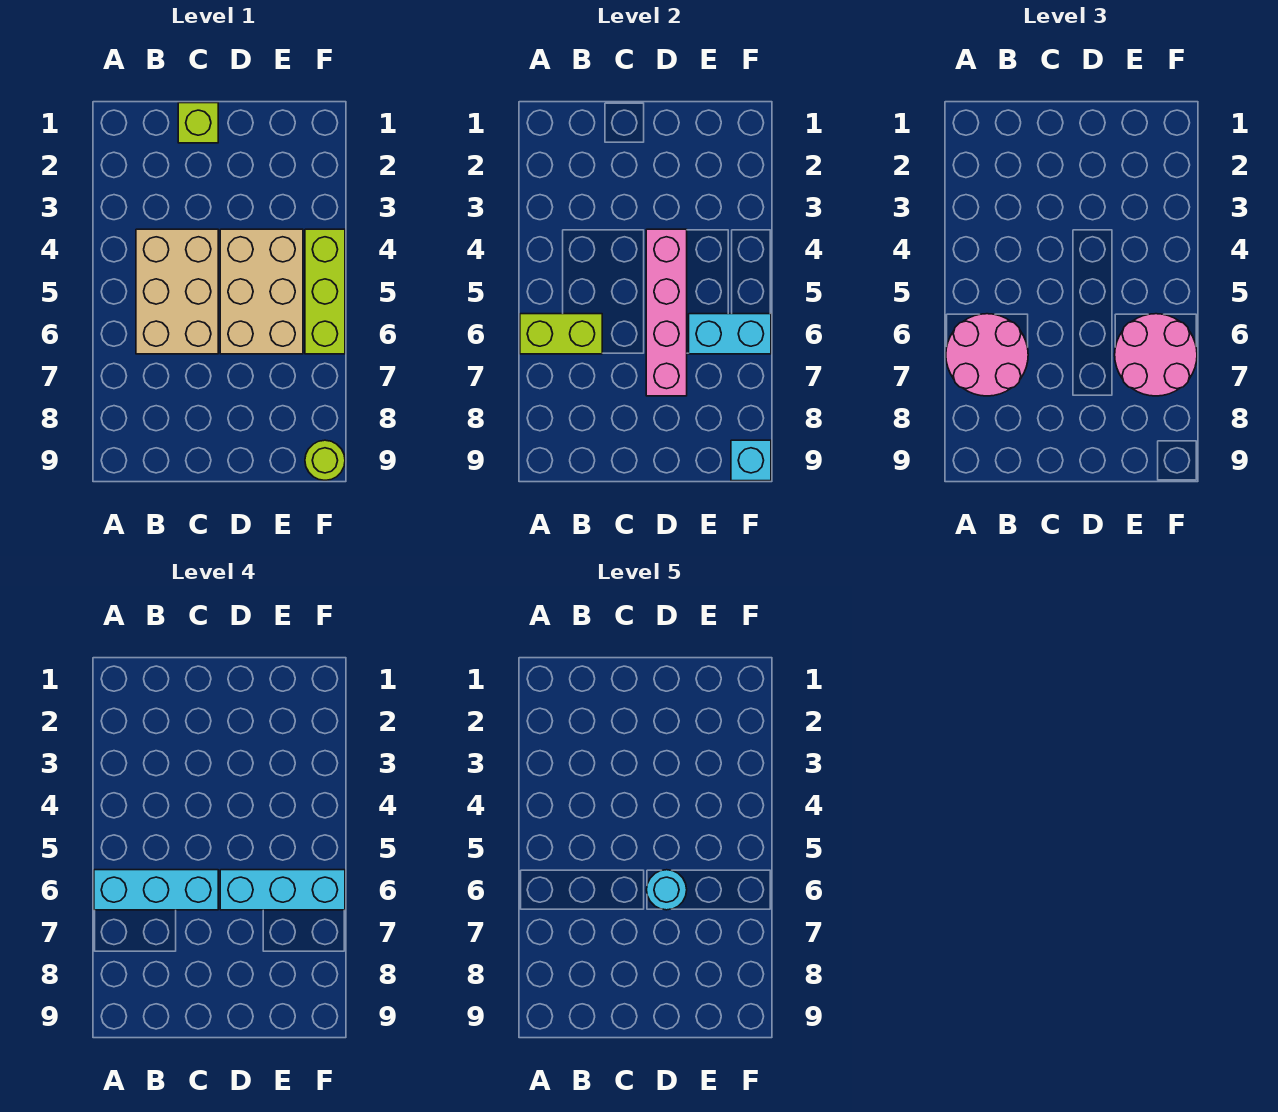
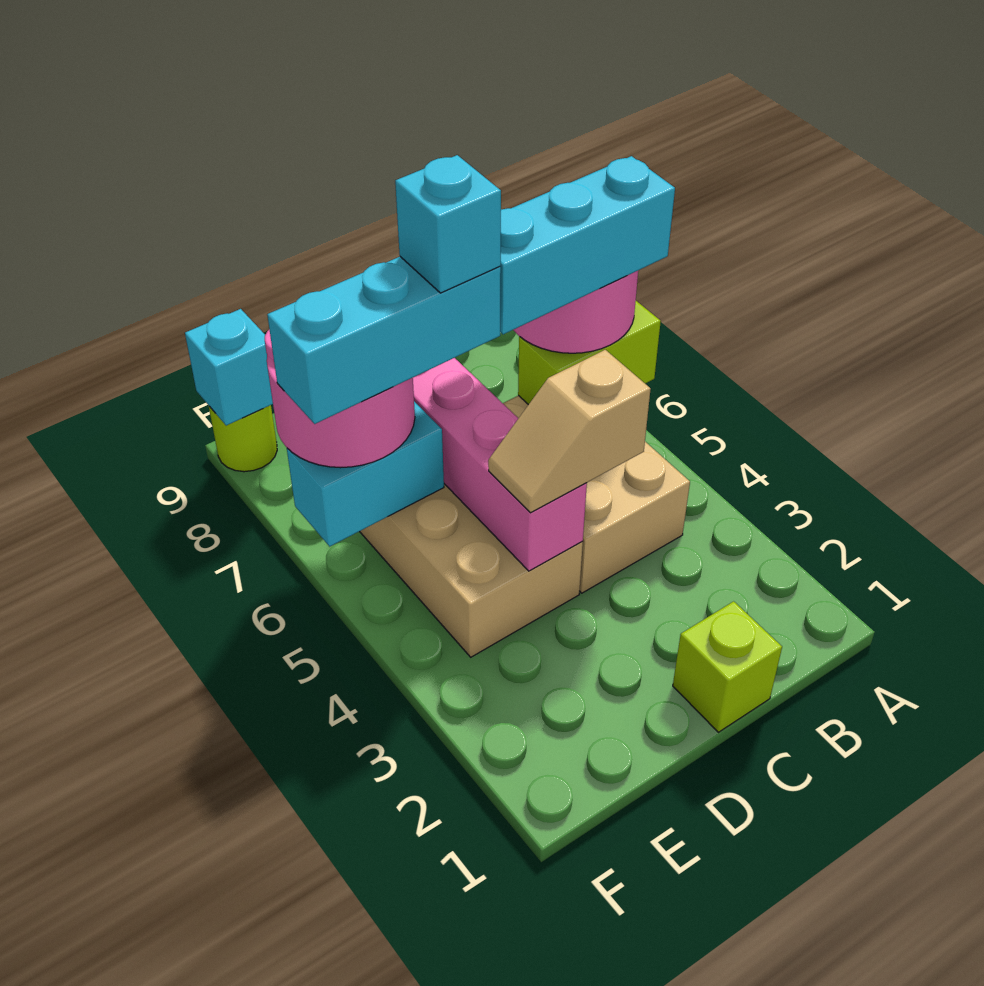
none -> tan 1x2 slope [488,350,651,513]
cyan 1x1 round brick [647,870,687,910] -> cyan 1x1 brick [395,155,501,293]
lime 1x3 brick [305,229,345,354] -> none

